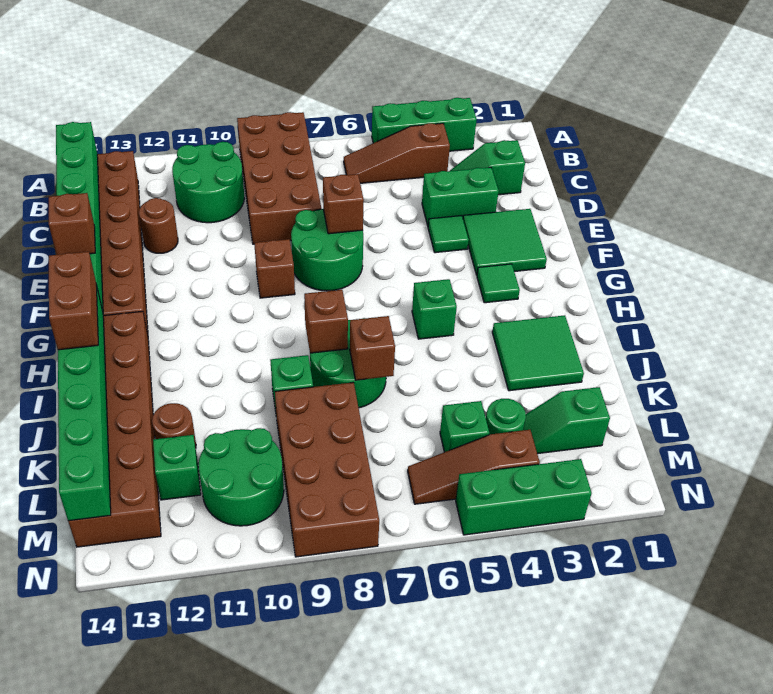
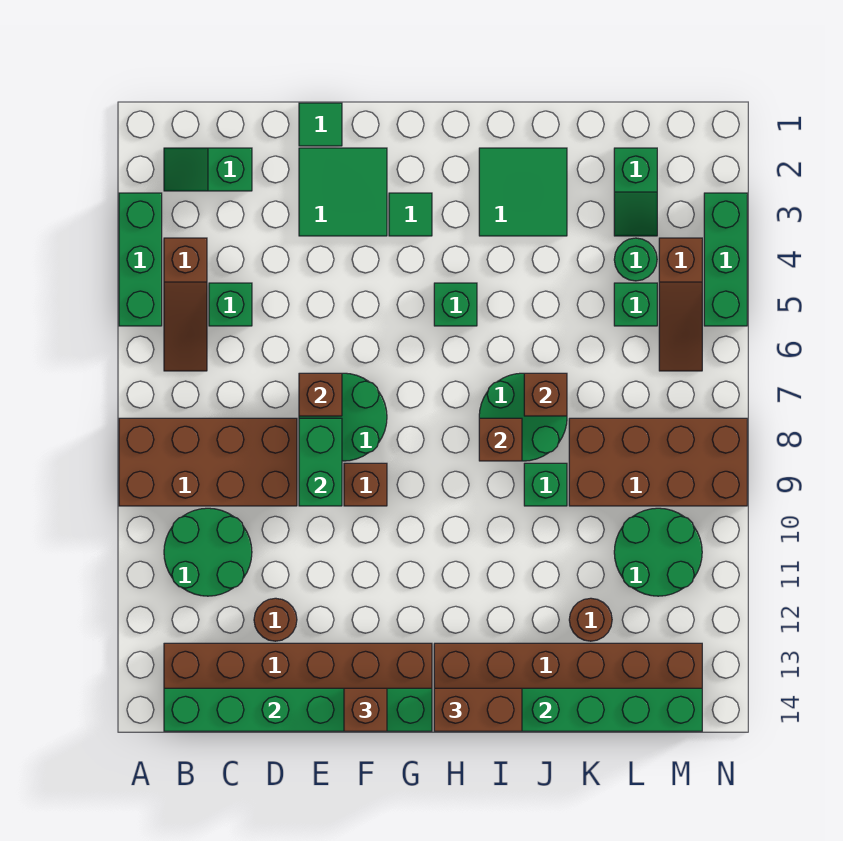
green 1x2 slope [450,140,525,195] -> green 1x2 slope turned to [164,148,252,191]
green 1x2 brick [422,167,499,226] -> green 1x2 brick moved to [299,418,342,506]
green 1x1 tile [428,216,469,253] -> green 1x1 tile moved to [299,103,342,146]
green 1x1 brick [153,435,201,500] -> green 1x1 brick moved to [209,283,252,326]

